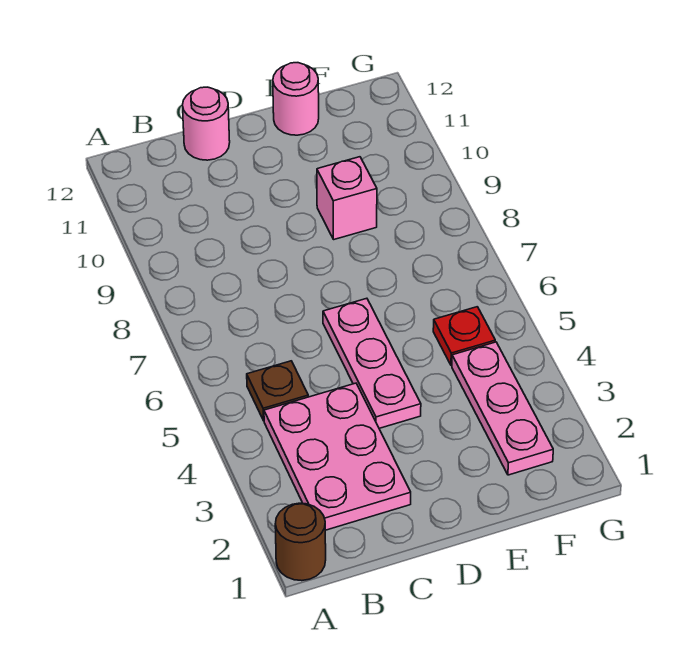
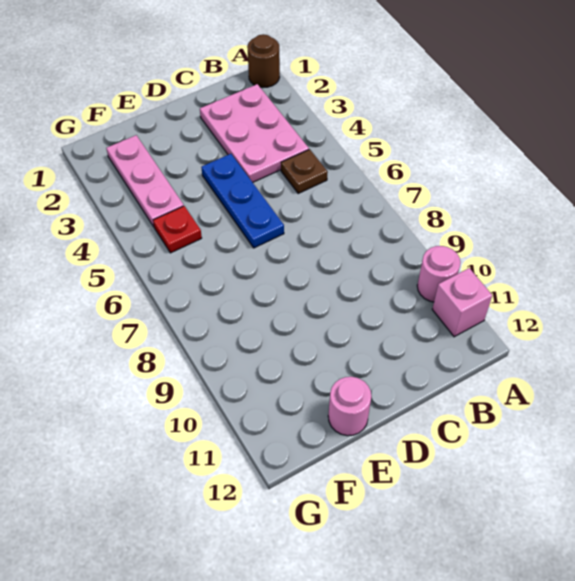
pink 1x1 round brick [183,87,230,160] -> pink 1x1 round brick moved to [417,246,461,302]
pink 1x3 plate [323,298,421,428] -> blue 1x3 plate [201,154,284,248]
pink 1x1 brick [317,157,377,239] -> pink 1x1 brick moved to [432,268,492,337]

